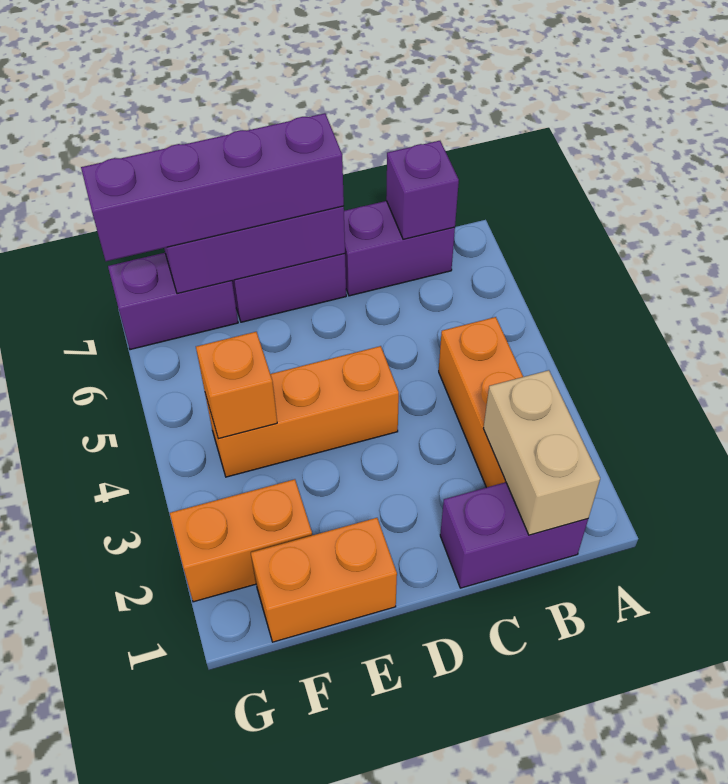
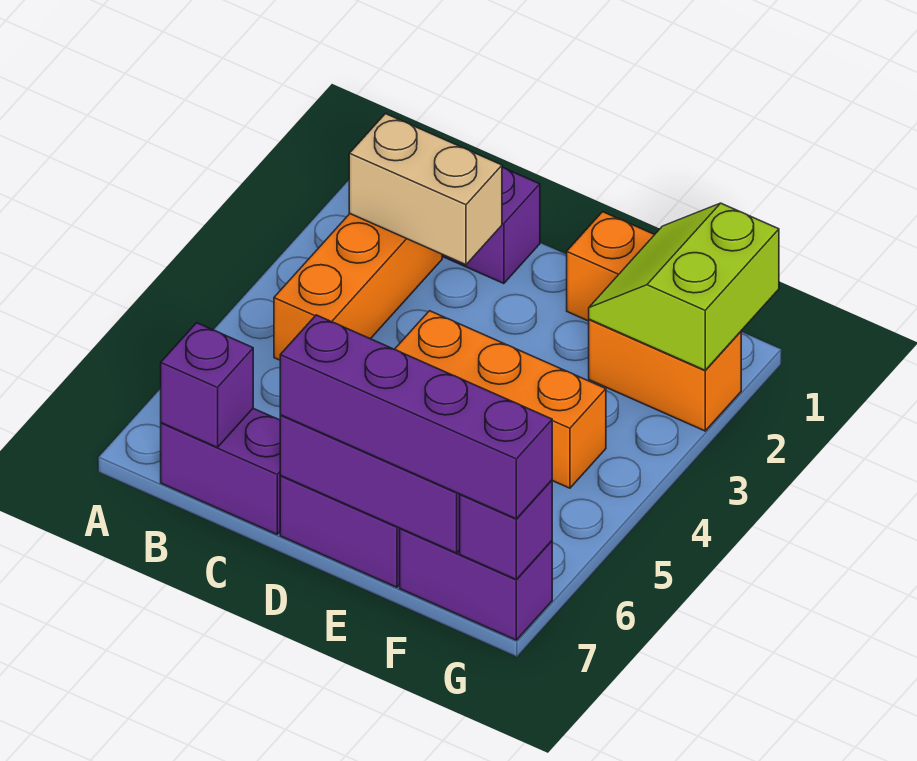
tan 1x2 brick [483,370,600,535] -> tan 1x2 brick turned to [349,114,502,265]
none -> lime 2x2 slope [589,203,779,370]
orange 1x1 brick [196,332,277,439] -> none
none -> purple 1x1 brick [460,480,552,579]

